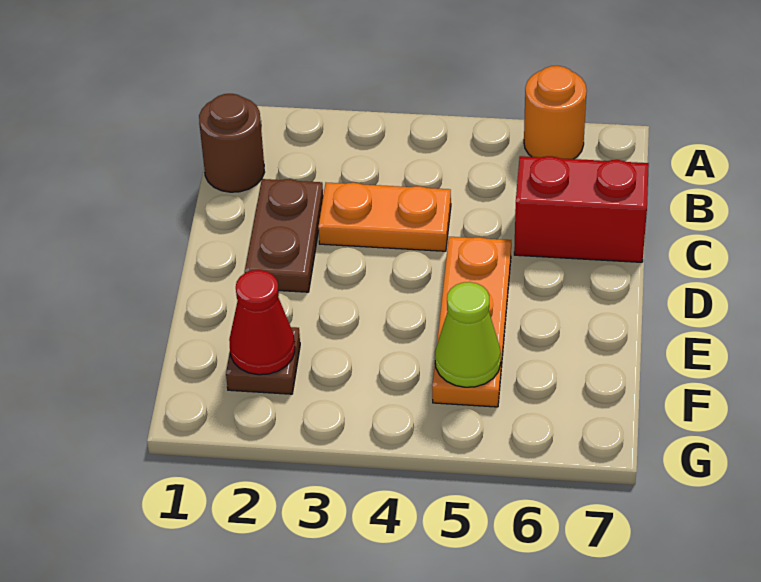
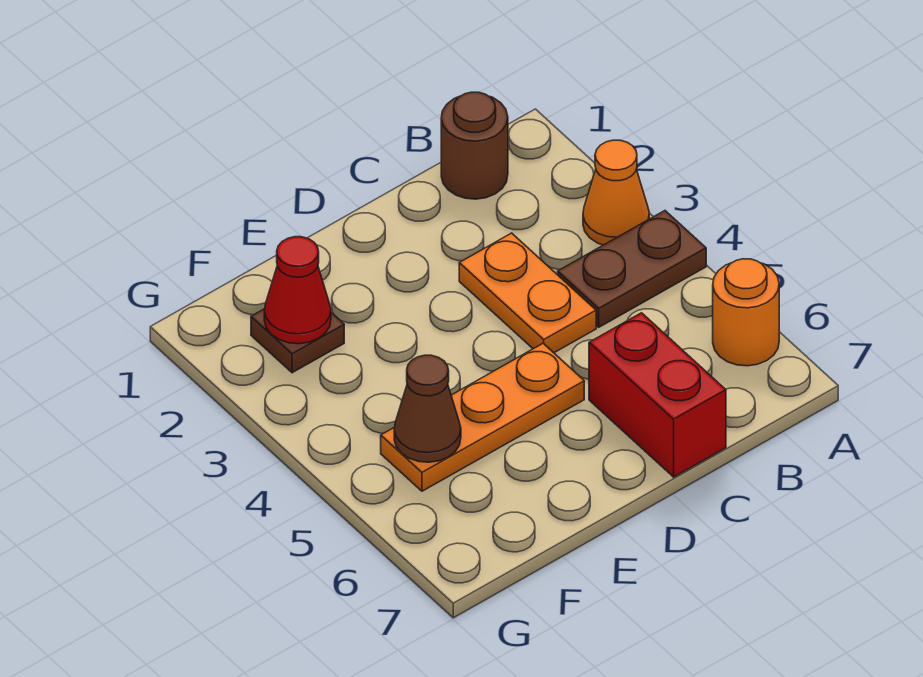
none -> orange 1x1 cone [583,140,649,245]
brown 1x2 plate [245,179,323,292] -> brown 1x2 plate moved to [558,211,706,327]
lime 1x1 cone [435,282,501,387] -> brown 1x1 cone [394,355,461,462]

